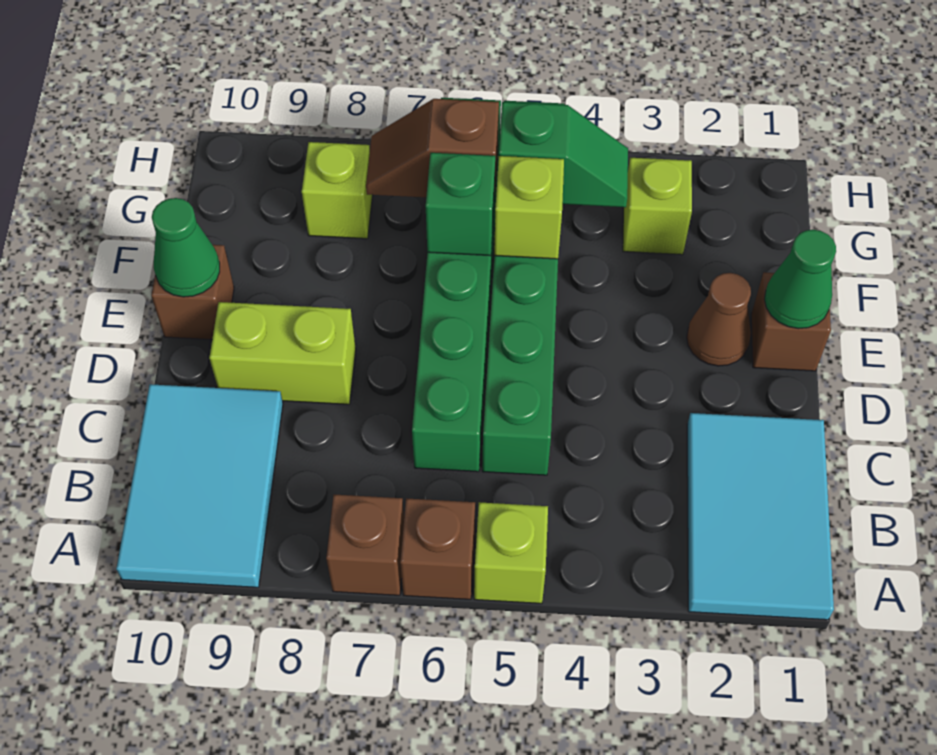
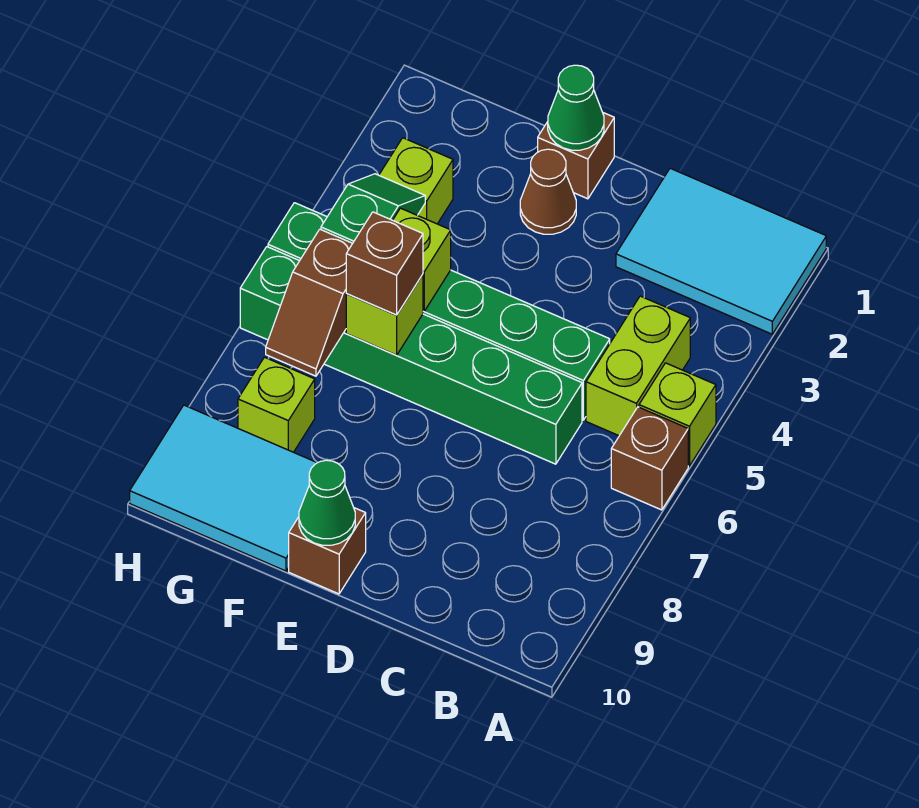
brown 1x1 brick [326,495,404,595] -> brown 1x1 brick moved to [346,212,423,315]
cyan 2x3 tile [116,384,283,587] -> cyan 2x3 tile moved to [130,405,317,571]
lime 1x2 brick [209,302,356,404] -> lime 1x2 brick moved to [586,296,690,436]
green 1x1 brick [426,153,495,256] -> lime 1x1 brick [346,275,423,355]

